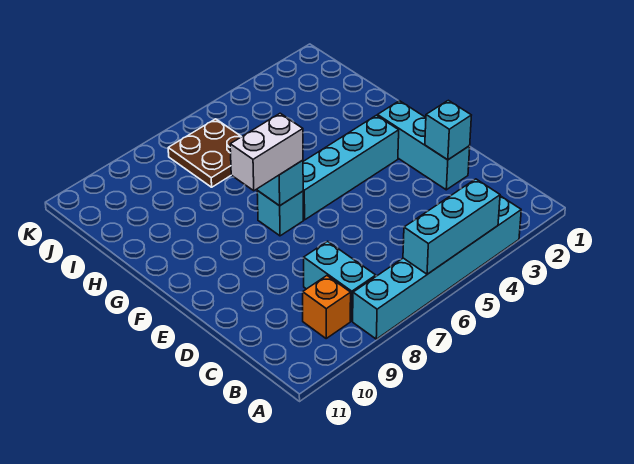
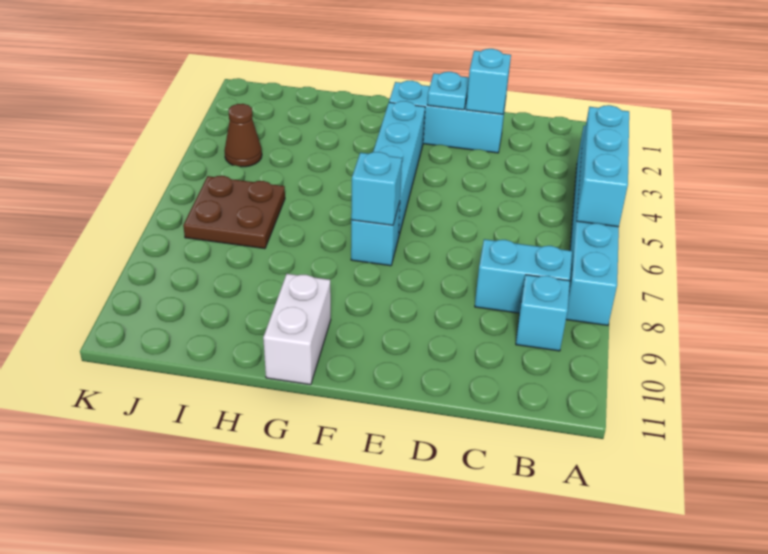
orange 1x1 brick [303,276,351,338] -> cyan 1x1 brick [516,275,570,351]
none -> cyan 1x1 plate [427,72,469,110]
white 1x2 brick [230,113,303,191] -> white 1x2 brick moved to [263,274,331,385]
none -> brown 1x1 cone [224,104,262,167]

